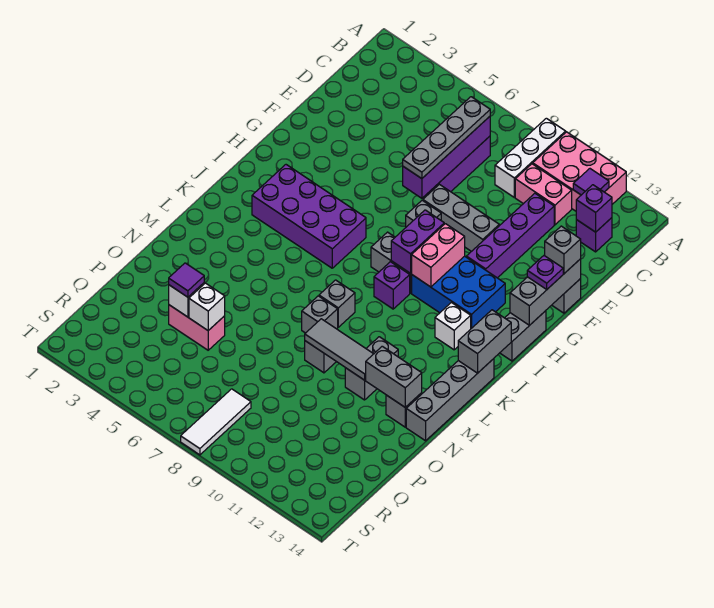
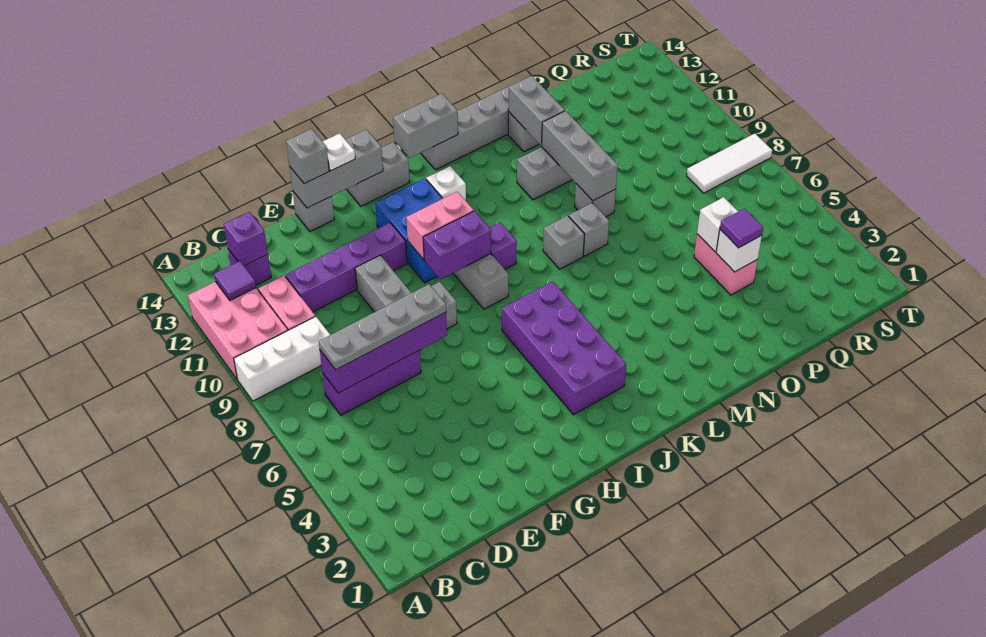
purple 1x1 plate [527,256,563,289] -> white 1x1 plate [322,133,355,171]
grey 1x3 tile [305,319,373,380] -> grey 1x3 brick [541,111,618,201]

